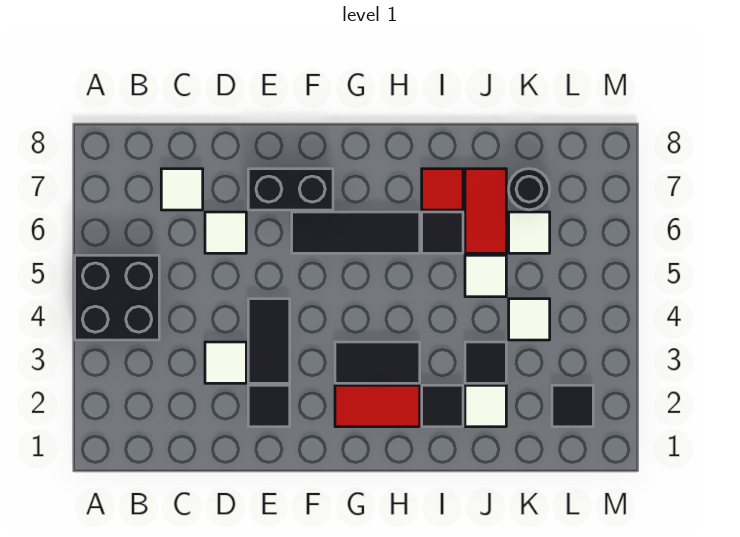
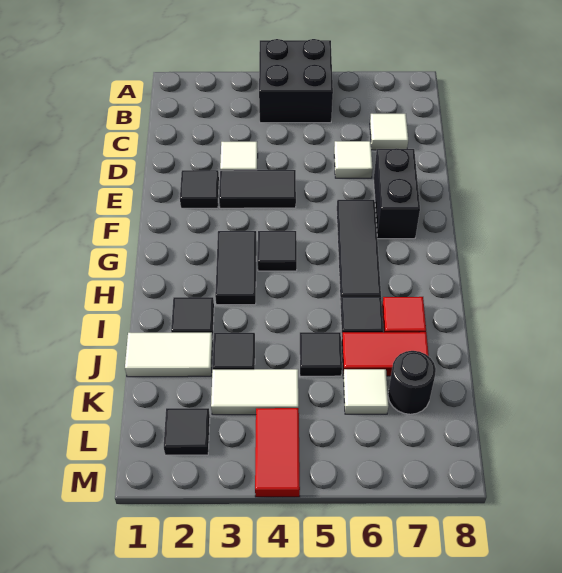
red 1x2 tile [335,385,420,427] -> red 1x2 tile moved to [255,408,300,497]
none -> black 1x1 tile [258,231,297,271]
white 1x1 tile [465,385,506,427] -> white 1x2 tile [125,333,213,377]
white 1x1 tile [465,255,506,297] -> black 1x1 tile [300,332,342,376]
white 1x1 tile [509,299,550,340] -> white 1x2 tile [211,369,299,415]

